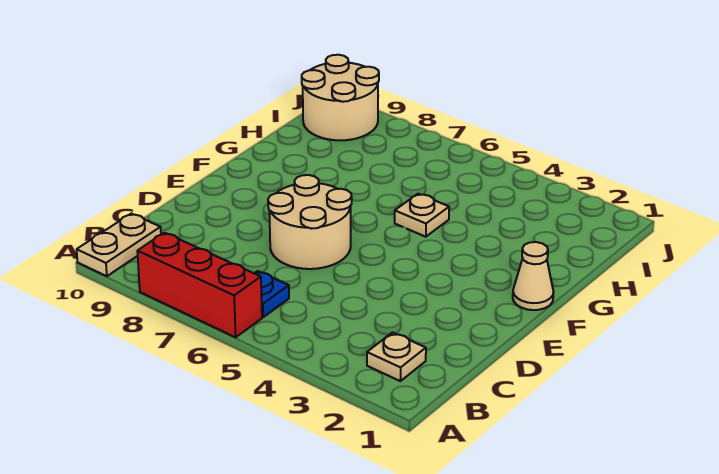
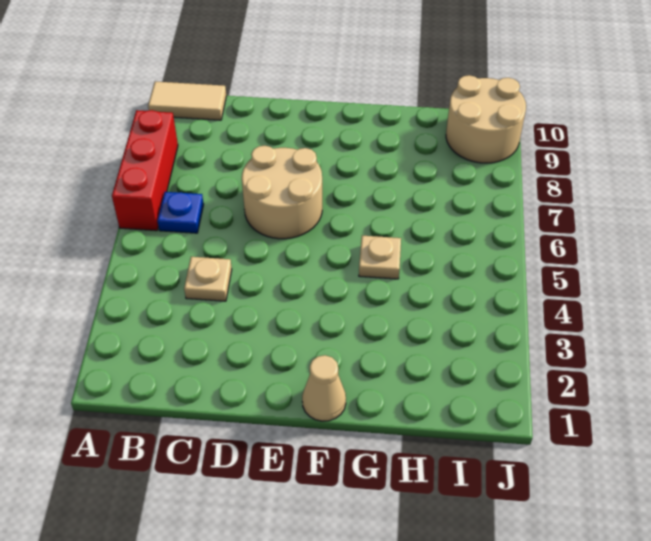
tan 1x2 plate [77,214,161,276] -> tan 1x2 tile [148,82,226,120]
tan 1x1 plate [367,332,426,381] -> tan 1x1 plate moved to [184,257,232,301]

